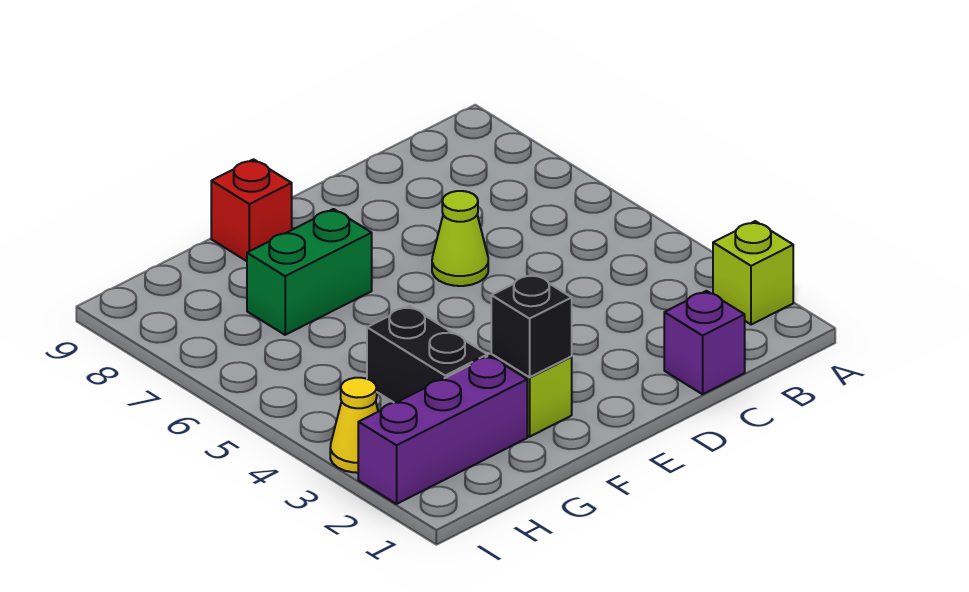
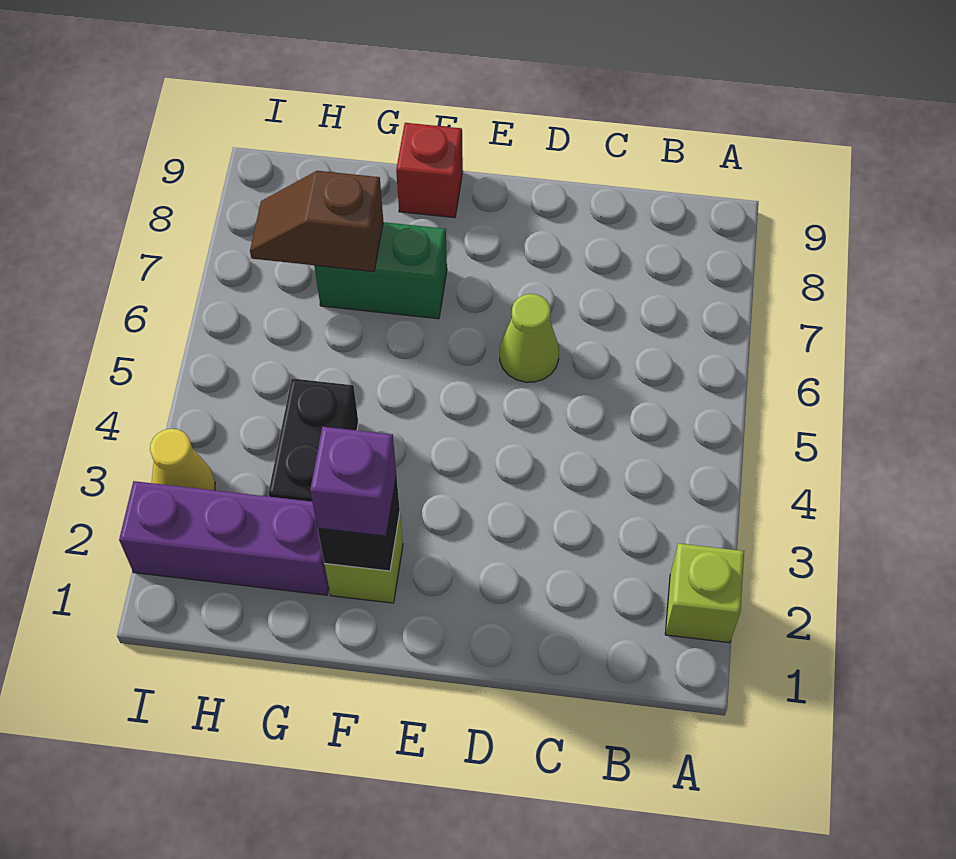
purple 1x1 brick [664,291,745,394] -> purple 1x1 brick moved to [310,427,396,536]
none -> brown 1x2 slope [250,171,383,272]

